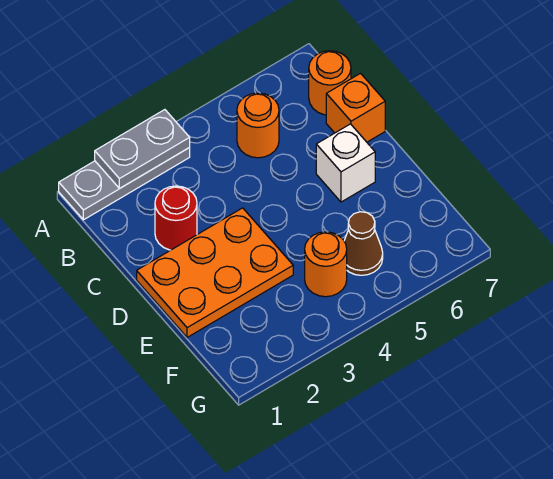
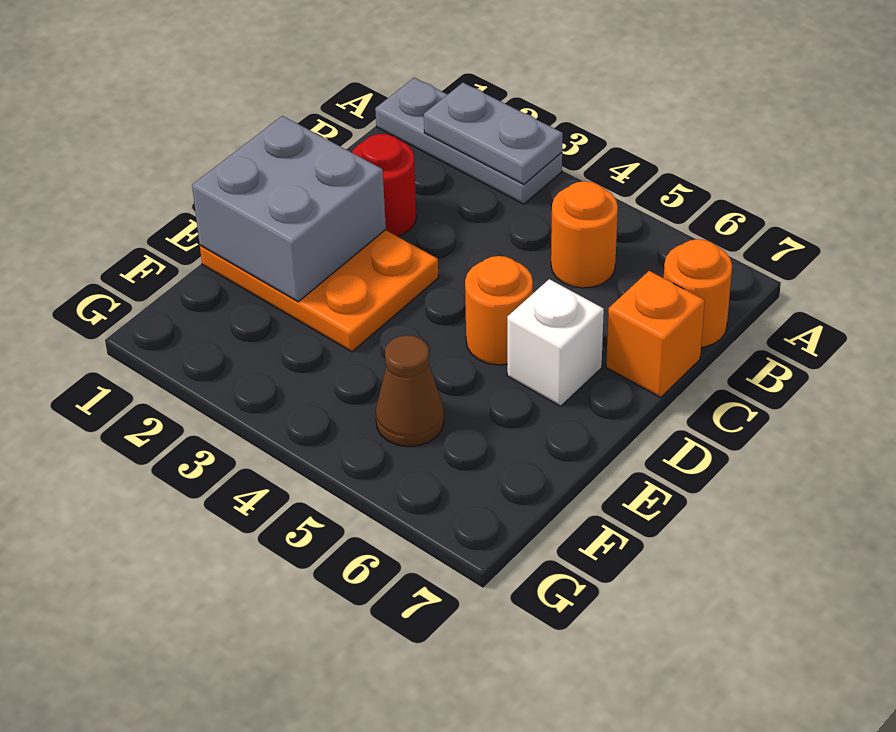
none -> grey 2x2 brick [192,116,386,302]
orange 1x1 round brick [305,232,347,297] -> orange 1x1 round brick moved to [465,256,533,365]

